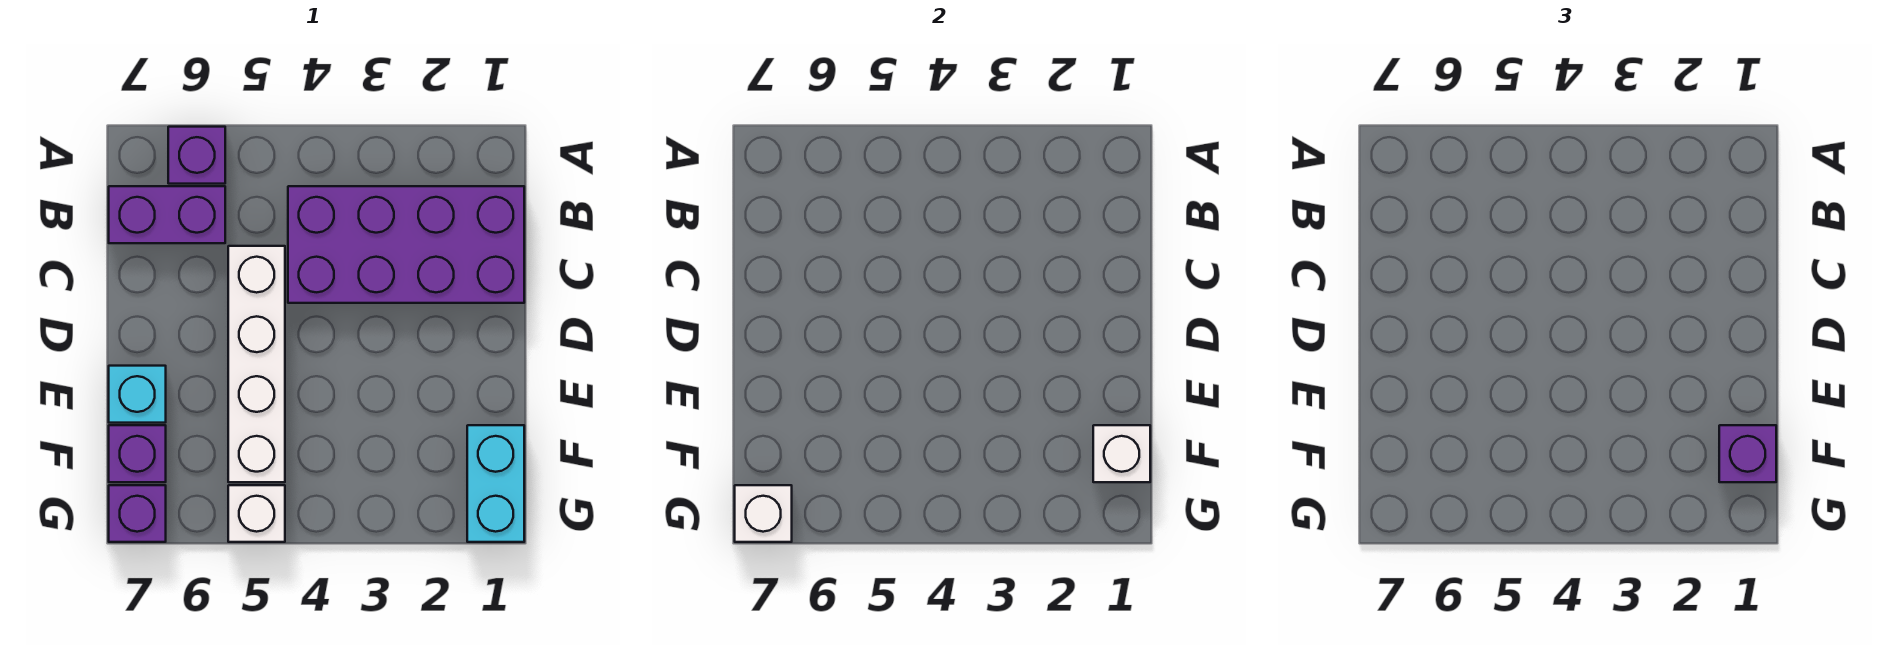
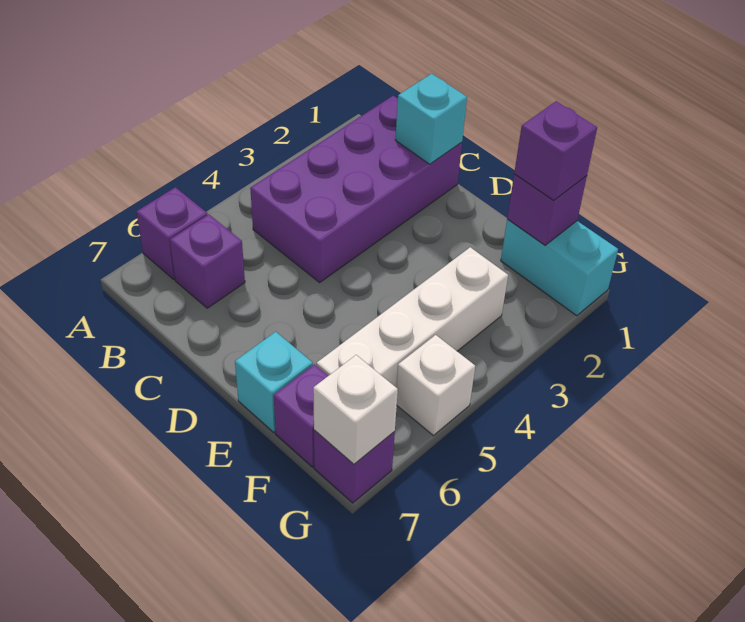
purple 1x2 brick [109,186,225,243] -> purple 1x1 brick [170,214,245,308]
none -> cyan 1x1 brick [395,74,467,164]
white 1x4 brick [228,246,285,482] -> white 1x4 brick turned to [317,247,508,387]
white 1x1 brick [1093,425,1150,482] -> purple 1x1 brick [507,174,587,245]

